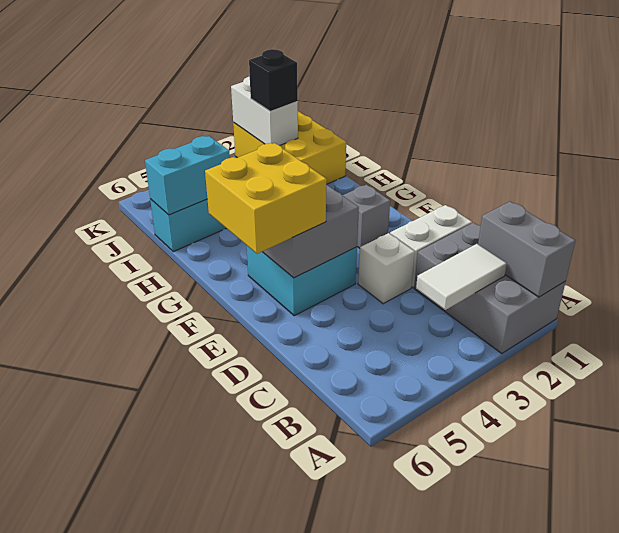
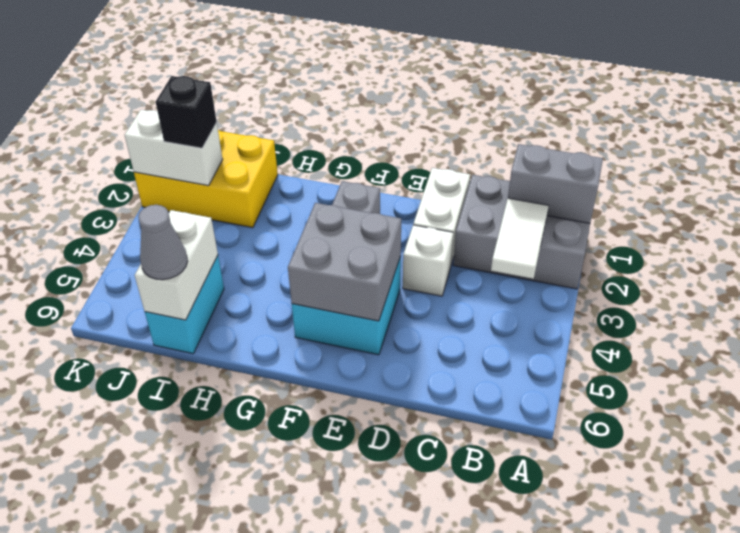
yellow 2x2 brick [205,143,327,254] -> none
cyan 1x2 brick [145,136,230,215] -> white 1x2 brick [135,210,218,320]
none -> grey 1x1 cone [138,205,188,280]

